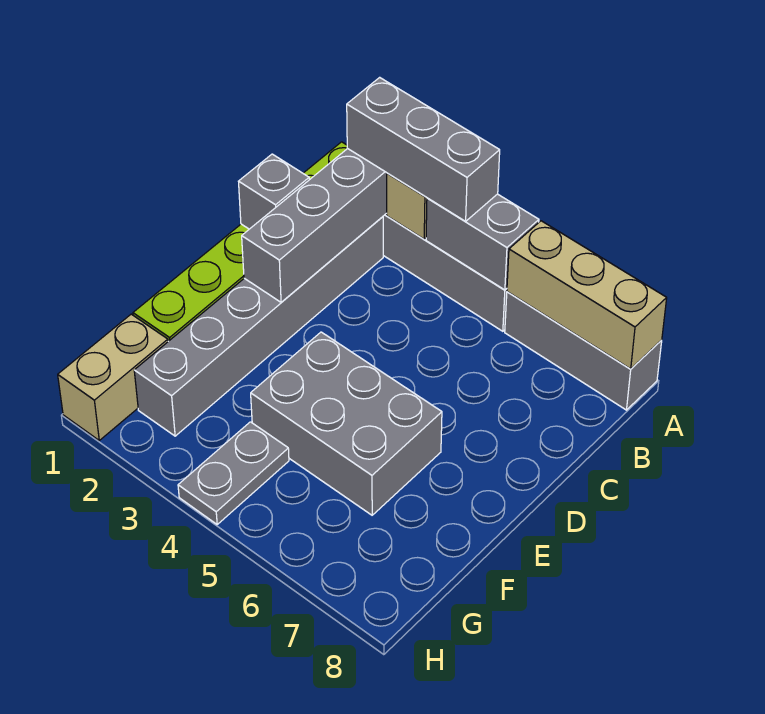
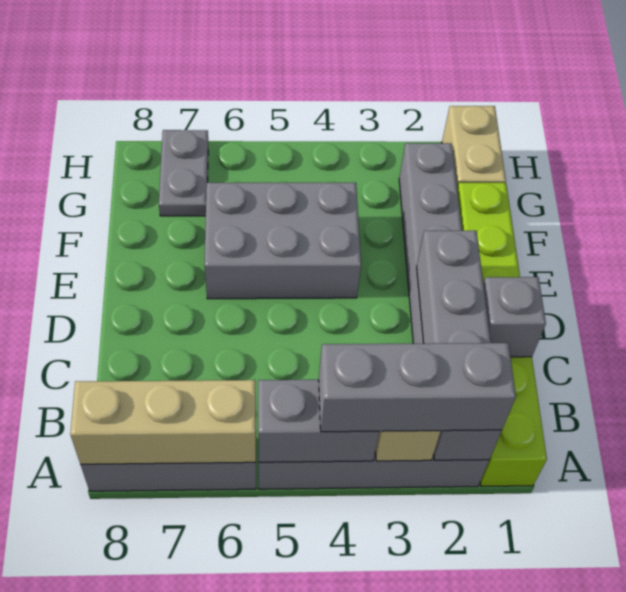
grey 1x2 plate [178,422,289,524] -> grey 1x2 plate moved to [159,130,208,216]

